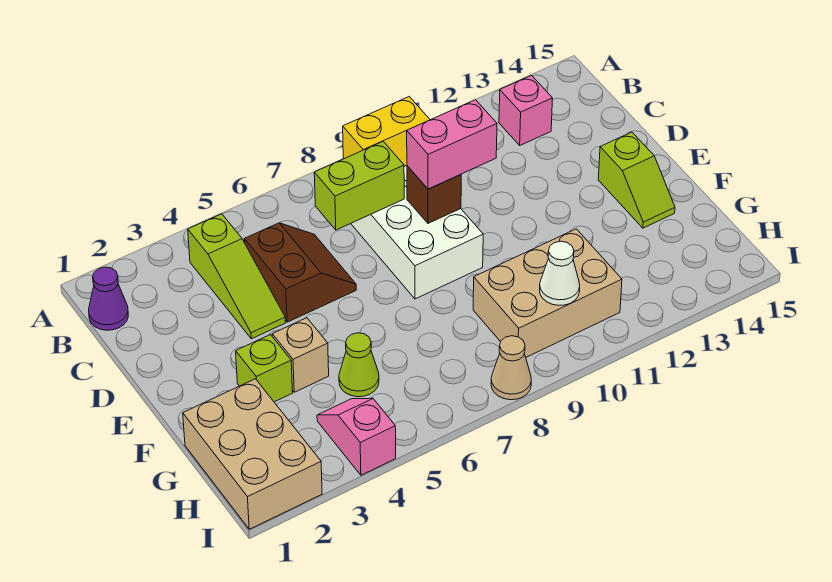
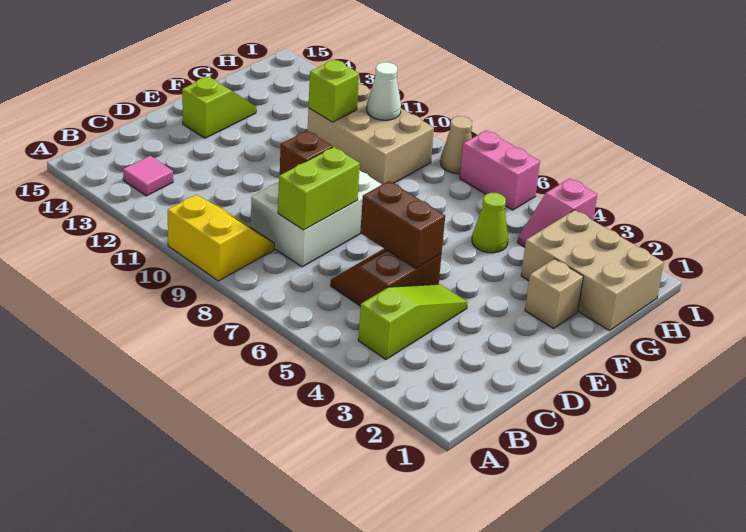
purple 1x1 cone [89,267,128,330] -> none
pink 1x1 brick [499,76,553,145] -> pink 1x1 tile [123,156,173,196]
lime 1x2 brick [314,142,404,230] -> lime 1x2 brick turned to [278,147,360,230]
none -> brown 1x2 brick [360,181,445,268]
pink 1x2 brick [407,100,497,189] -> pink 1x2 brick moved to [460,130,540,210]
lime 1x1 brick [236,335,293,402] -> lime 1x1 brick moved to [309,59,359,122]
tan 1x1 brick [272,318,329,392] -> tan 1x1 brick moved to [525,259,583,329]
tan 2x3 brick [183,379,322,529] -> tan 2x3 brick turned to [521,210,664,331]

